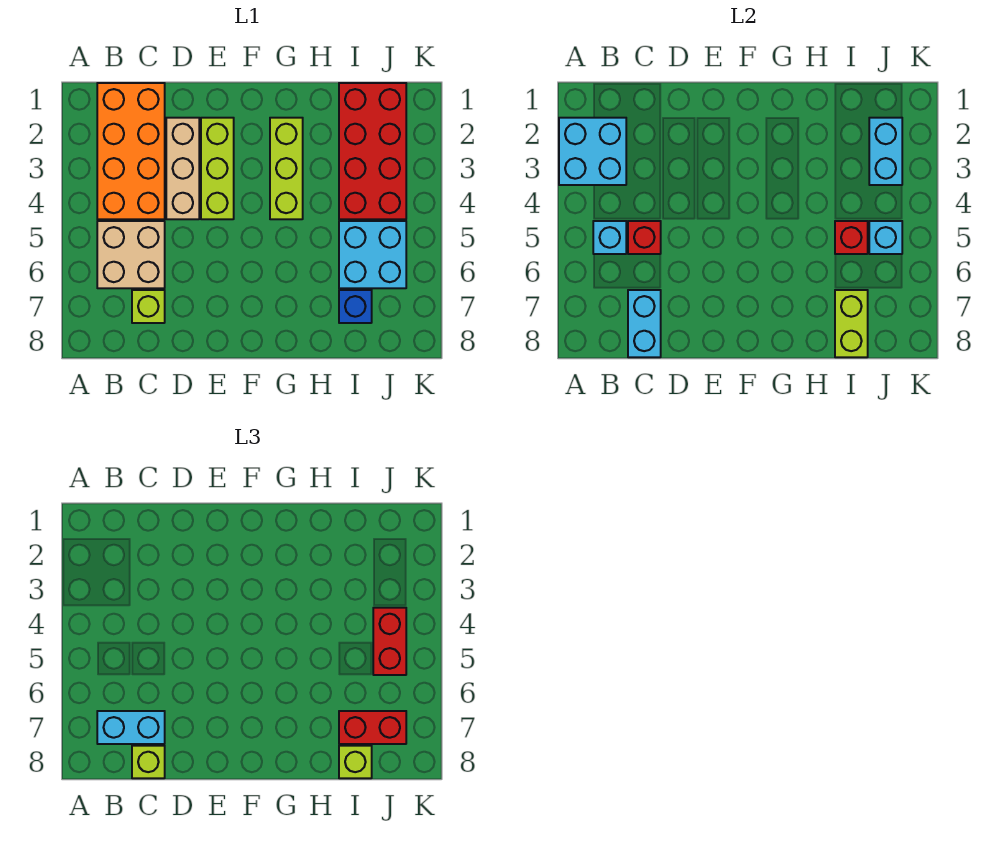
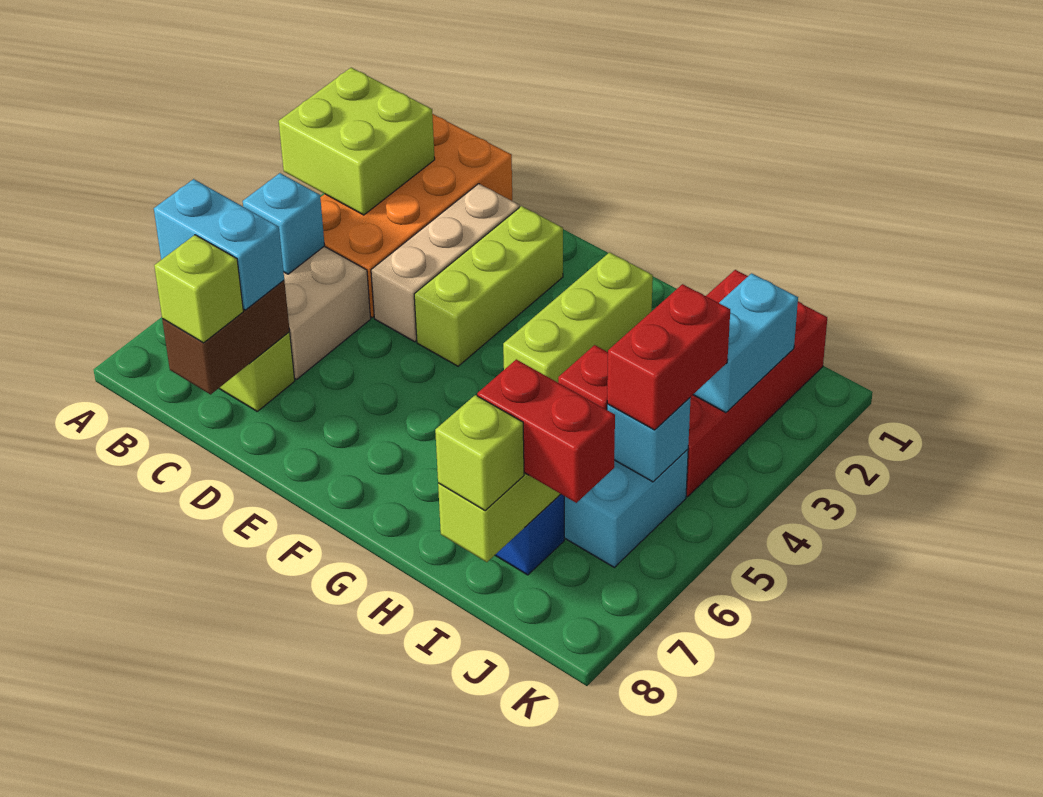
cyan 2x2 brick [559,118,626,185] -> lime 2x2 brick [279,68,435,215]
red 1x1 brick [628,221,661,254] -> none
cyan 1x2 brick [628,290,661,357] -> brown 1x2 brick [162,280,290,394]

